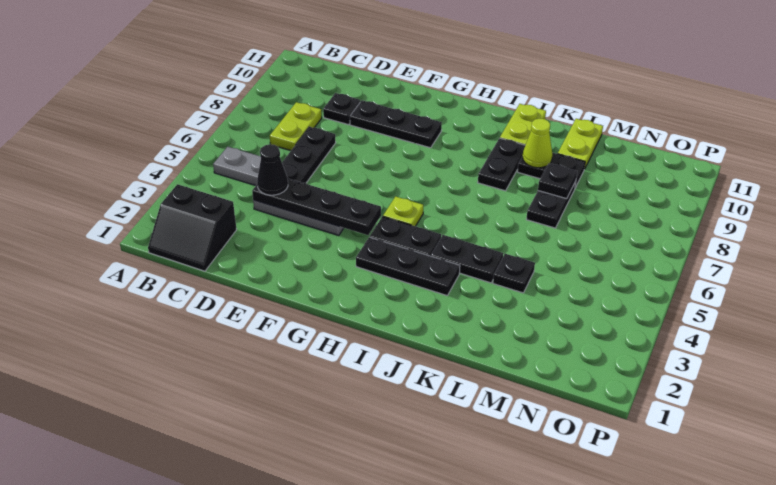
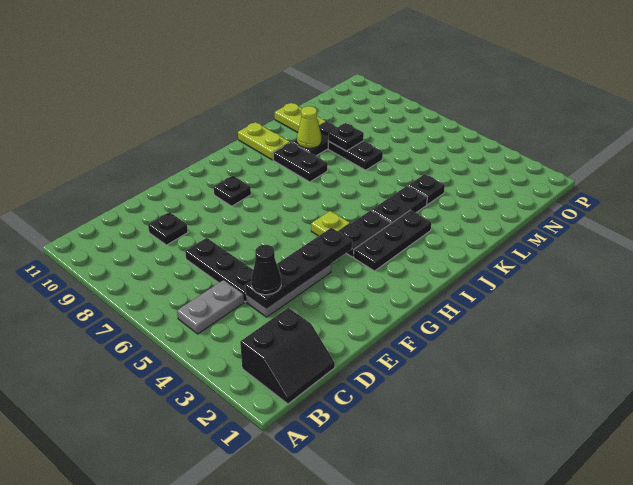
lime 1x2 plate [270,102,322,151] -> none
black 1x3 plate [350,100,442,148] -> black 1x1 plate [214,176,251,206]

